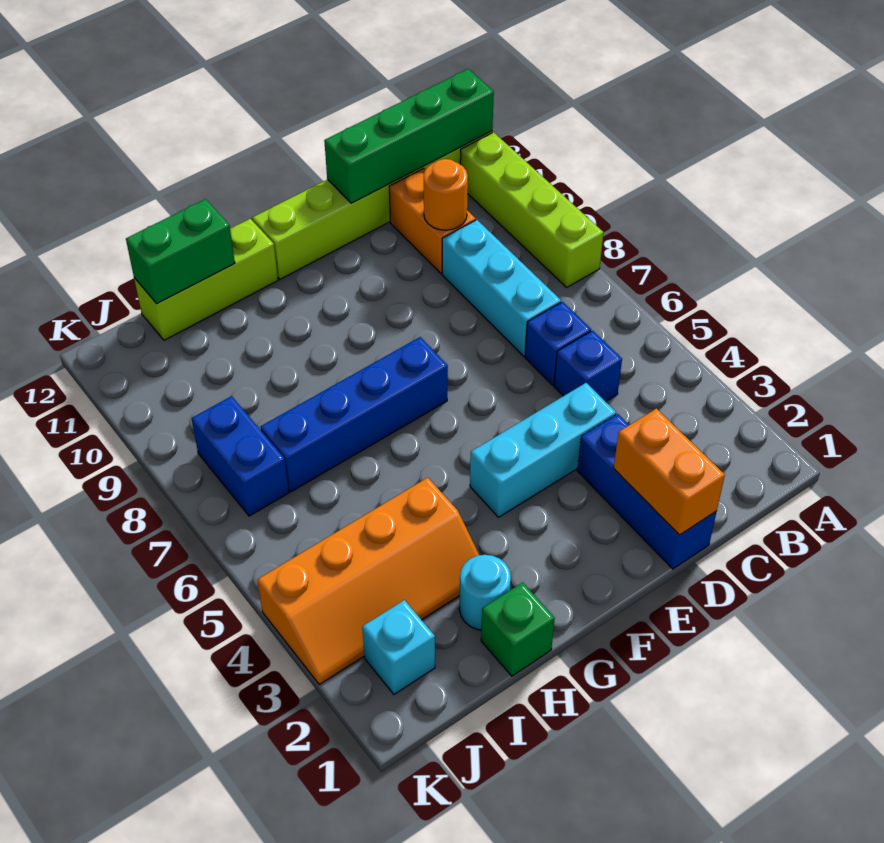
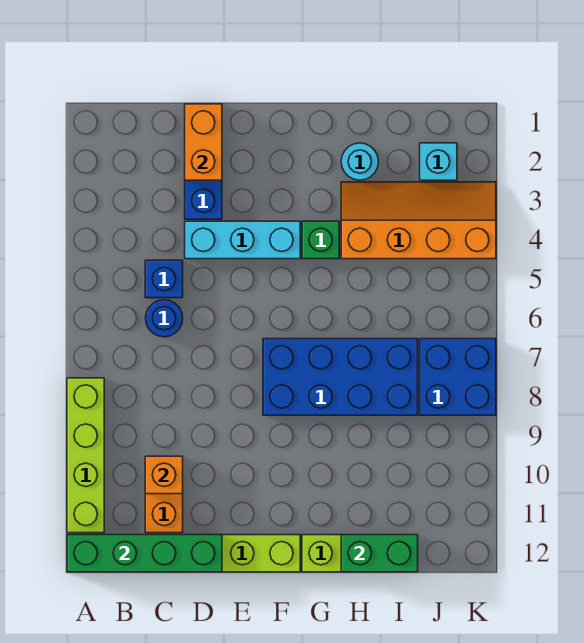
blue 1x1 brick [525,302,591,385] -> blue 1x1 round brick [146,300,183,337]
cyan 1x3 brick [442,220,561,356] -> none
orange 1x1 round brick [424,159,468,230] -> orange 1x1 brick [145,456,183,494]
blue 1x4 brick [261,337,448,492] -> blue 2x4 brick [263,339,418,415]
green 1x1 brick [481,582,555,676] -> green 1x1 brick moved to [302,221,339,259]
blue 1x2 brick [192,396,289,516] -> blue 2x2 brick [420,339,496,415]

